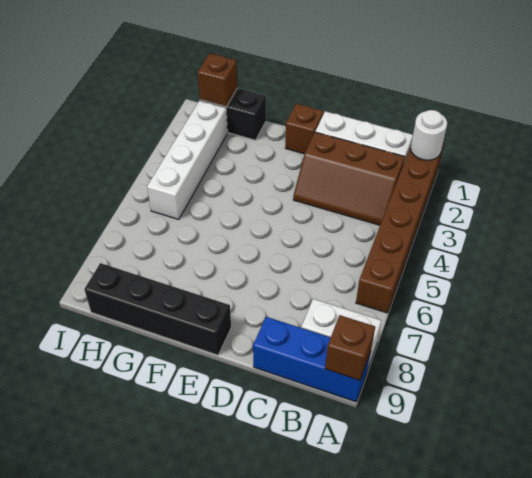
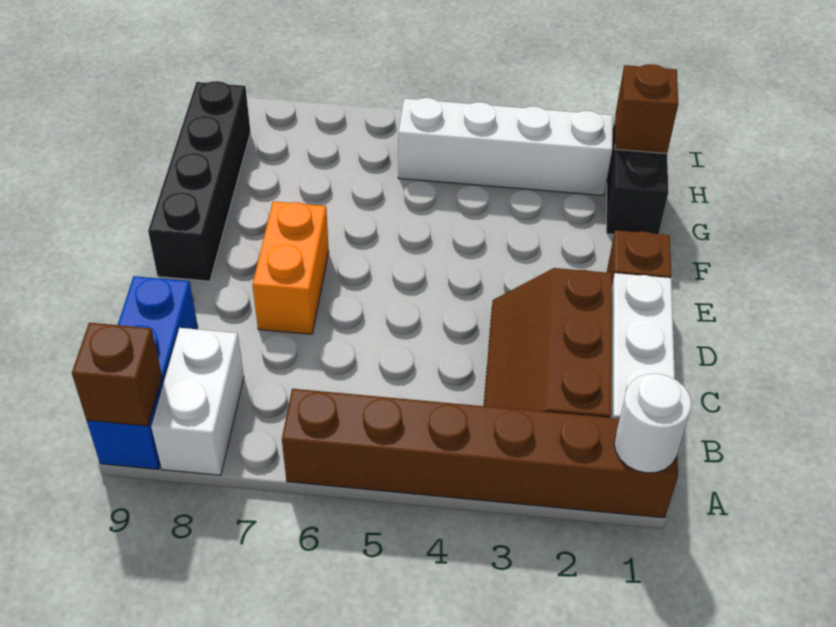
none -> orange 1x2 brick [253,201,329,334]

